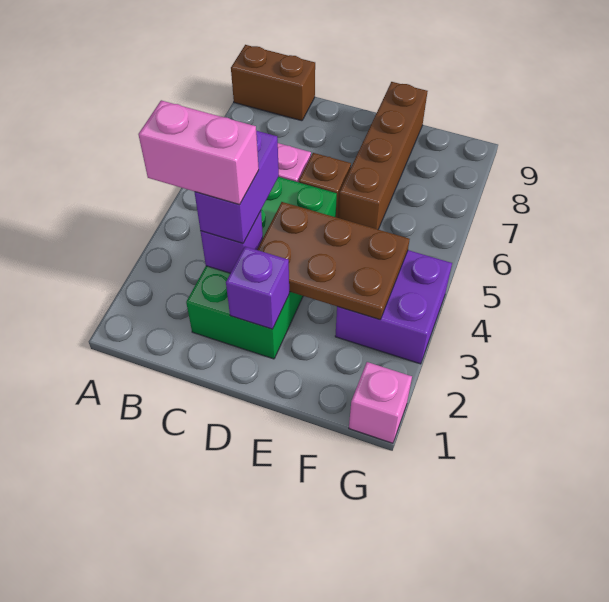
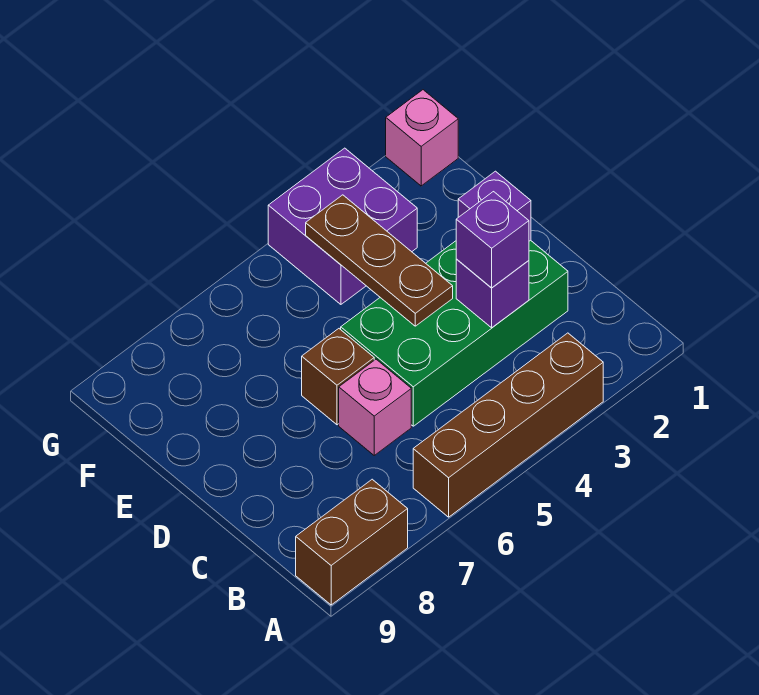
brown 1x2 brick [231,45,315,121] -> brown 1x2 brick turned to [296,479,408,605]
pink 1x2 brick [138,100,259,205] -> none
purple 1x2 brick [195,131,279,243] -> purple 1x1 brick [456,192,529,288]
brown 2x3 plate [257,202,410,320] -> brown 1x3 plate [306,195,453,326]
brown 1x4 brick [338,82,428,229] -> brown 1x4 brick moved to [413,333,603,517]

